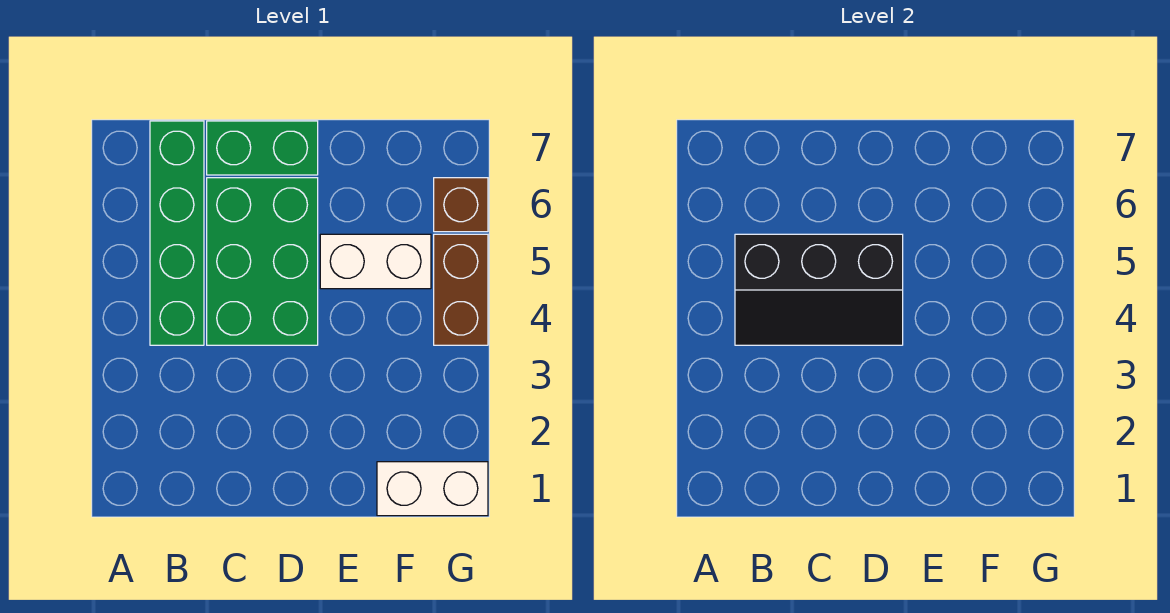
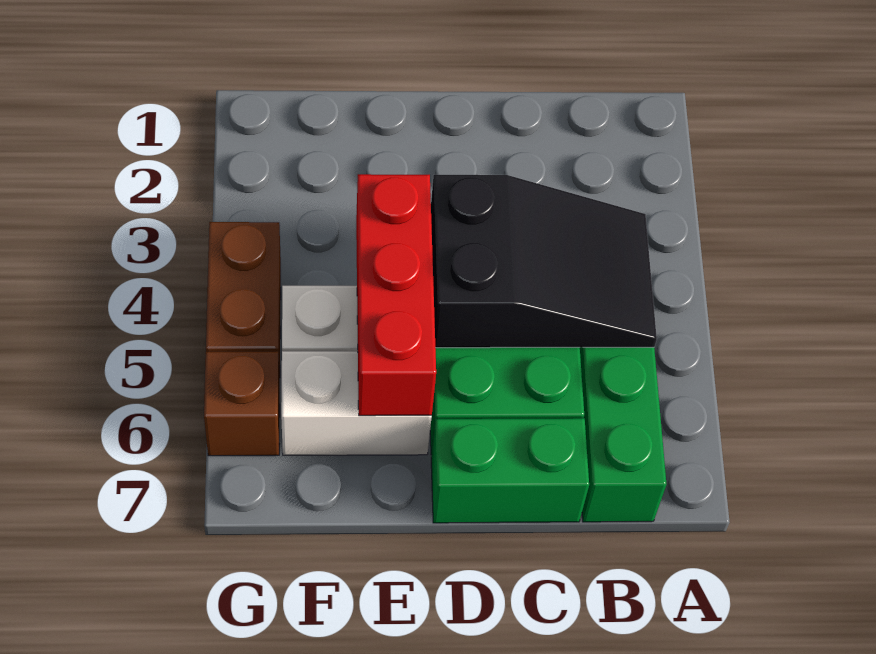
black 2x3 slope [735,234,903,345] -> black 2x3 slope turned to [431,175,657,348]
none -> red 1x3 brick [356,174,436,416]
white 1x2 brick [377,462,488,516] -> white 1x2 brick moved to [281,351,432,455]

